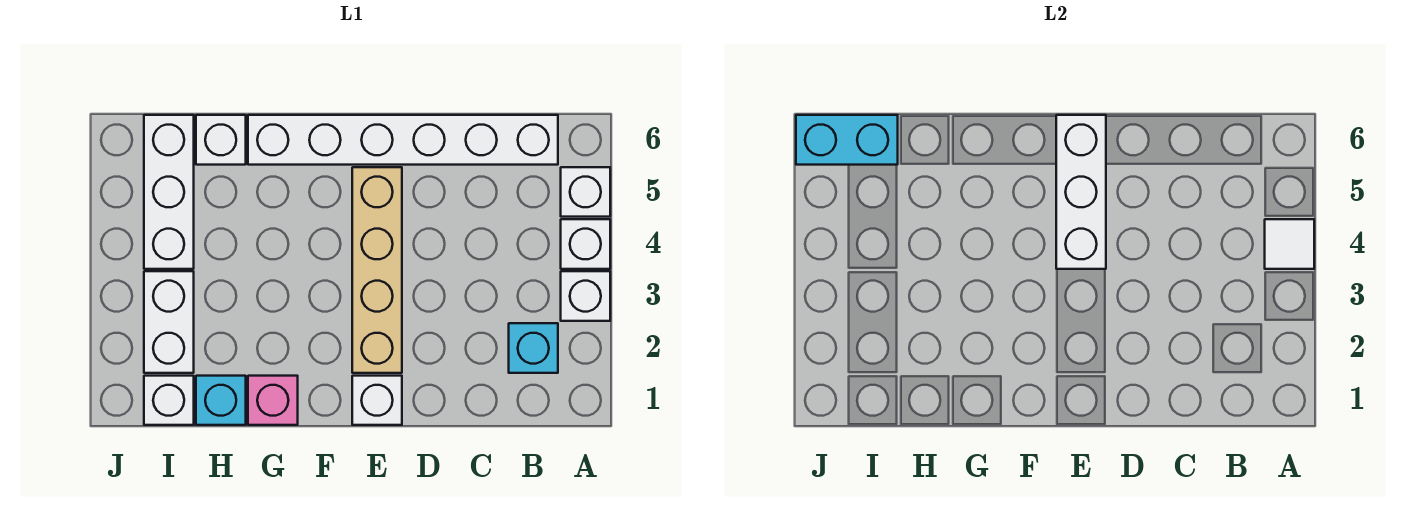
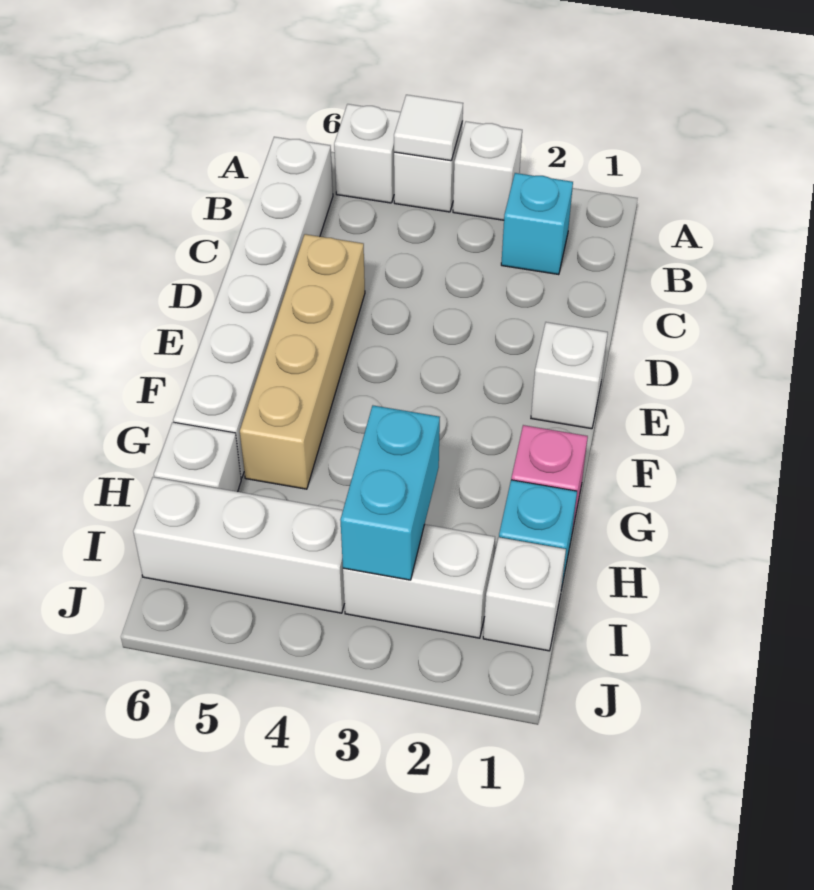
tan 1x4 brick [352,167,402,373] -> tan 1x4 brick turned to [240,234,365,489]
white 1x3 brick [1056,115,1106,269] -> none
cyan 1x2 brick [796,115,898,165] -> cyan 1x2 brick moved to [341,406,440,580]

